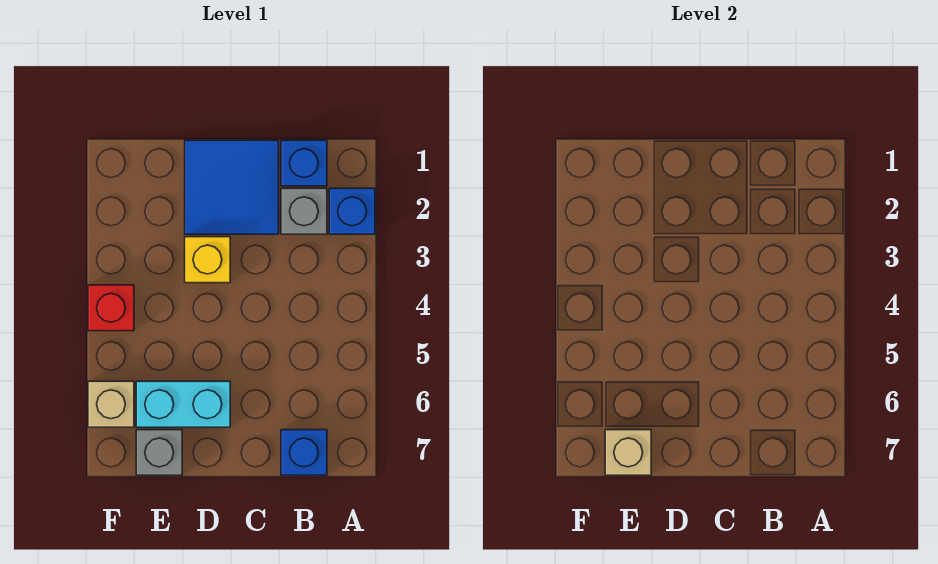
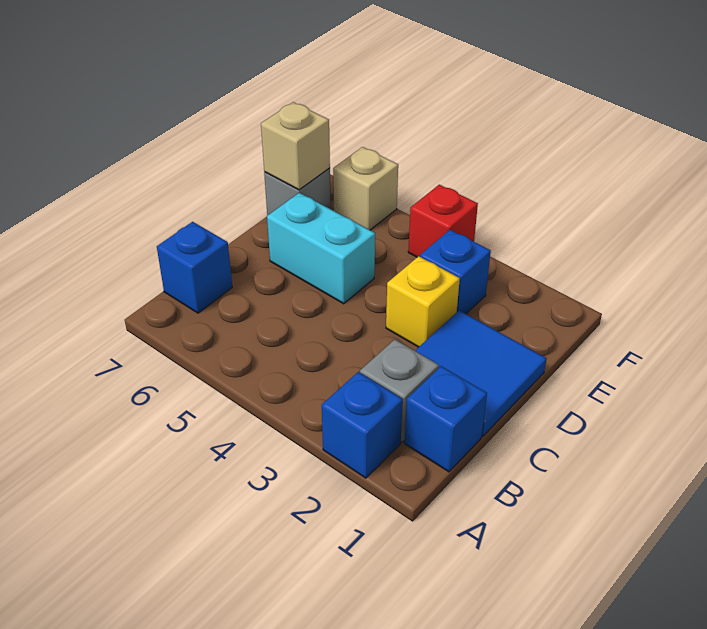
cyan 1x2 brick [136,381,230,427] -> cyan 1x2 brick turned to [267,193,375,304]
none -> blue 1x1 brick [420,230,491,314]

